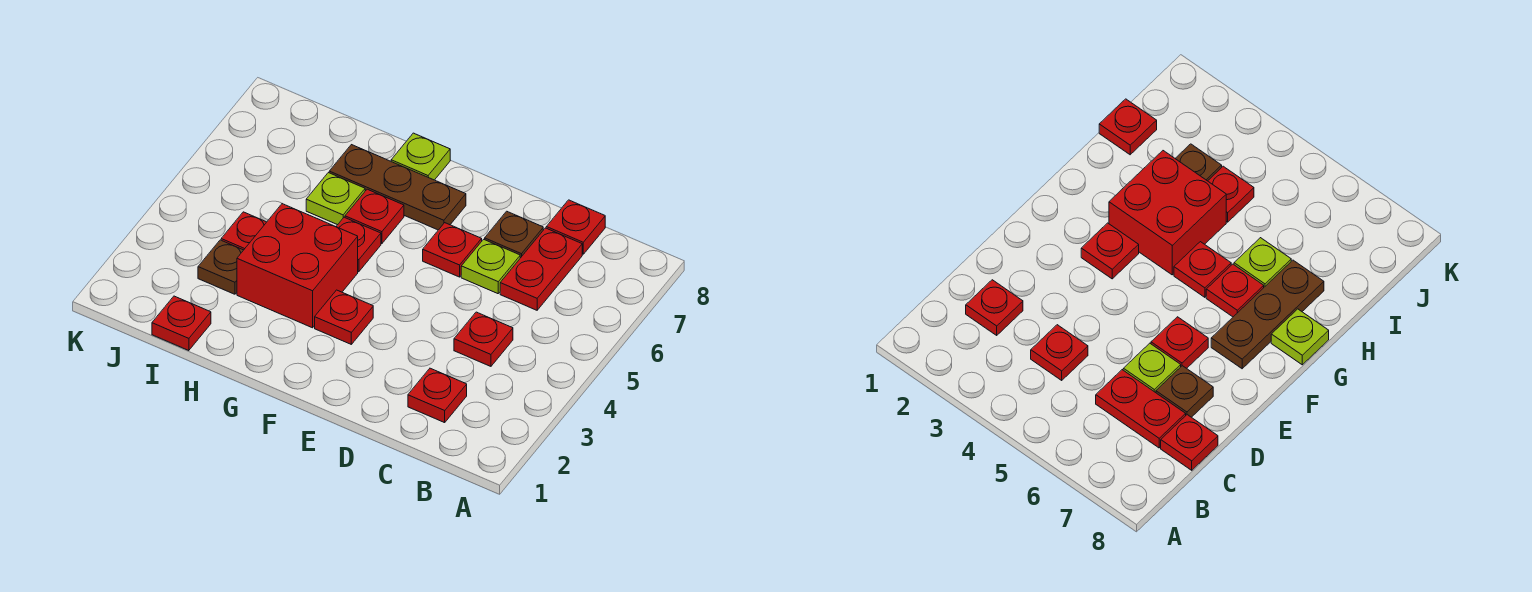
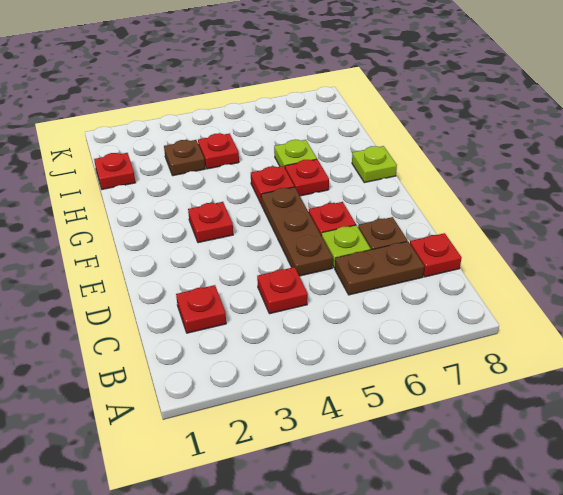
red 1x2 plate [500,228,582,310] -> brown 1x2 plate [335,242,424,295]
brown 1x3 plate [329,145,466,230] -> brown 1x3 plate moved to [261,187,333,276]
red 2x2 brick [237,204,358,328] -> none

